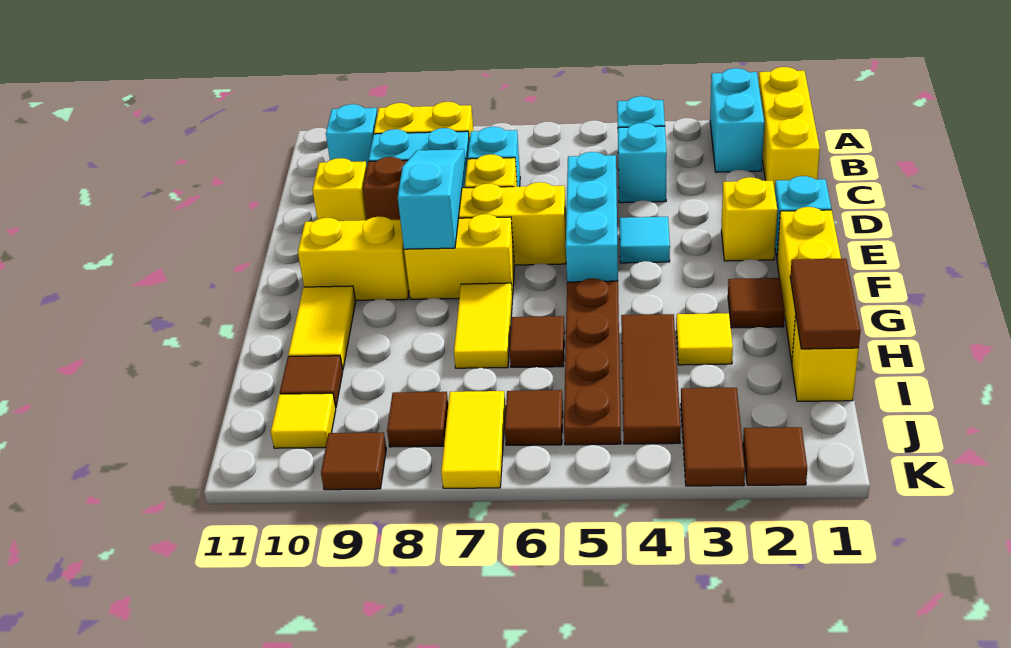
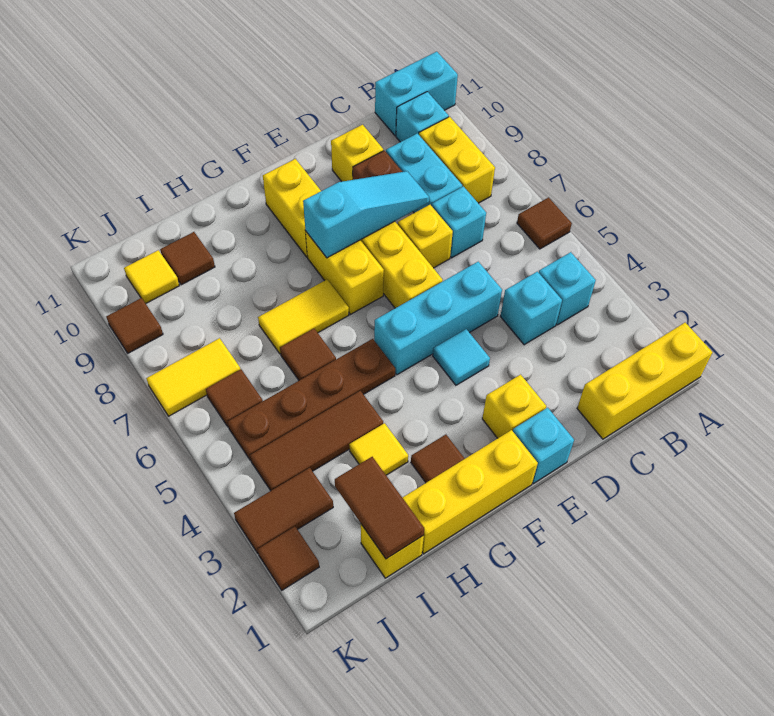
cyan 1x2 brick [710,68,764,172] -> cyan 1x2 brick moved to [375,52,458,136]
yellow 1x2 tile [288,286,356,370] -> none
brown 1x2 tile [790,259,861,349] -> brown 1x2 tile turned to [335,457,424,559]
brown 1x1 tile [387,392,448,447] -> brown 1x1 tile moved to [517,198,572,249]

